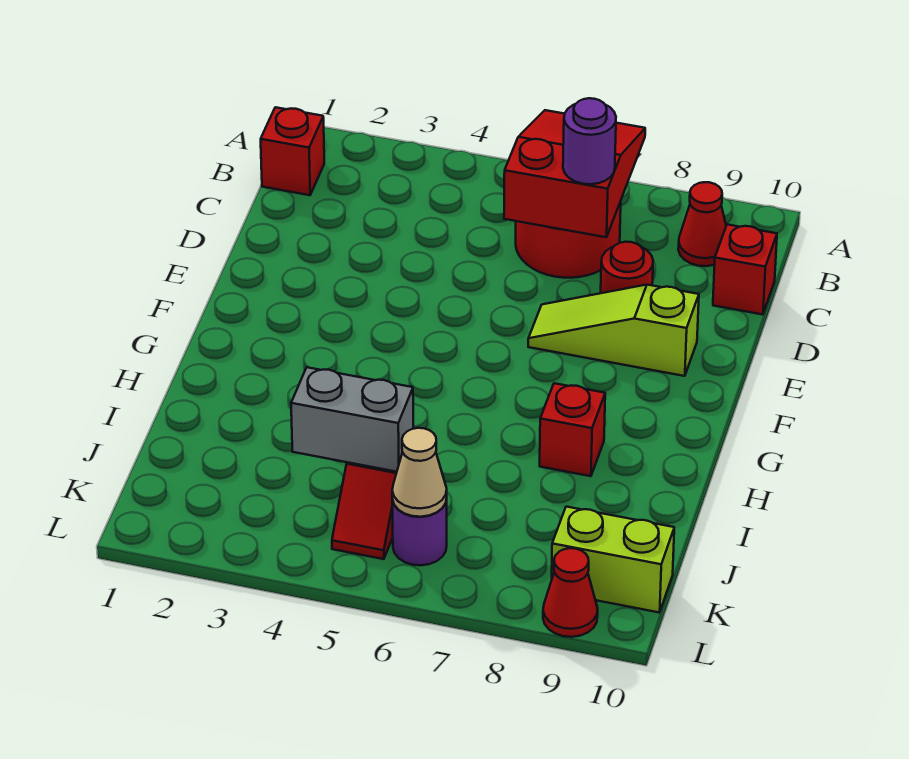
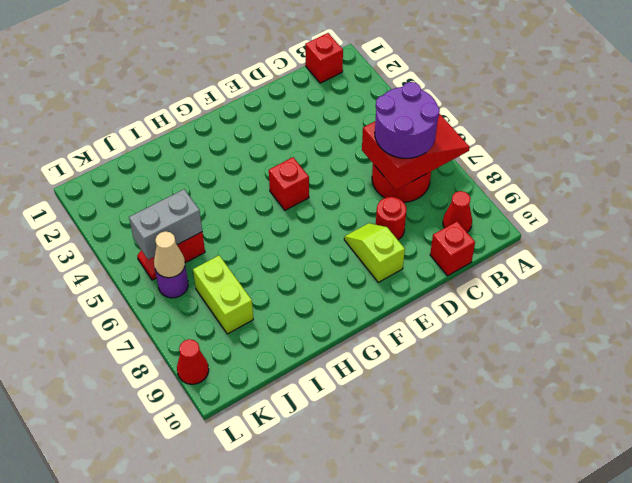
purple 1x1 round brick [563,98,616,184] -> purple 2x2 round brick [375,82,440,158]
lime 1x3 slope [528,285,699,376] -> lime 1x2 slope [344,223,405,282]
red 1x1 brick [540,383,605,476] -> red 1x1 brick moved to [269,157,309,210]
grey 1x2 brick [291,367,413,472] -> grey 1x2 brick turned to [129,189,202,260]
lime 1x2 brick [552,507,674,613] -> lime 1x2 brick moved to [193,255,253,334]

